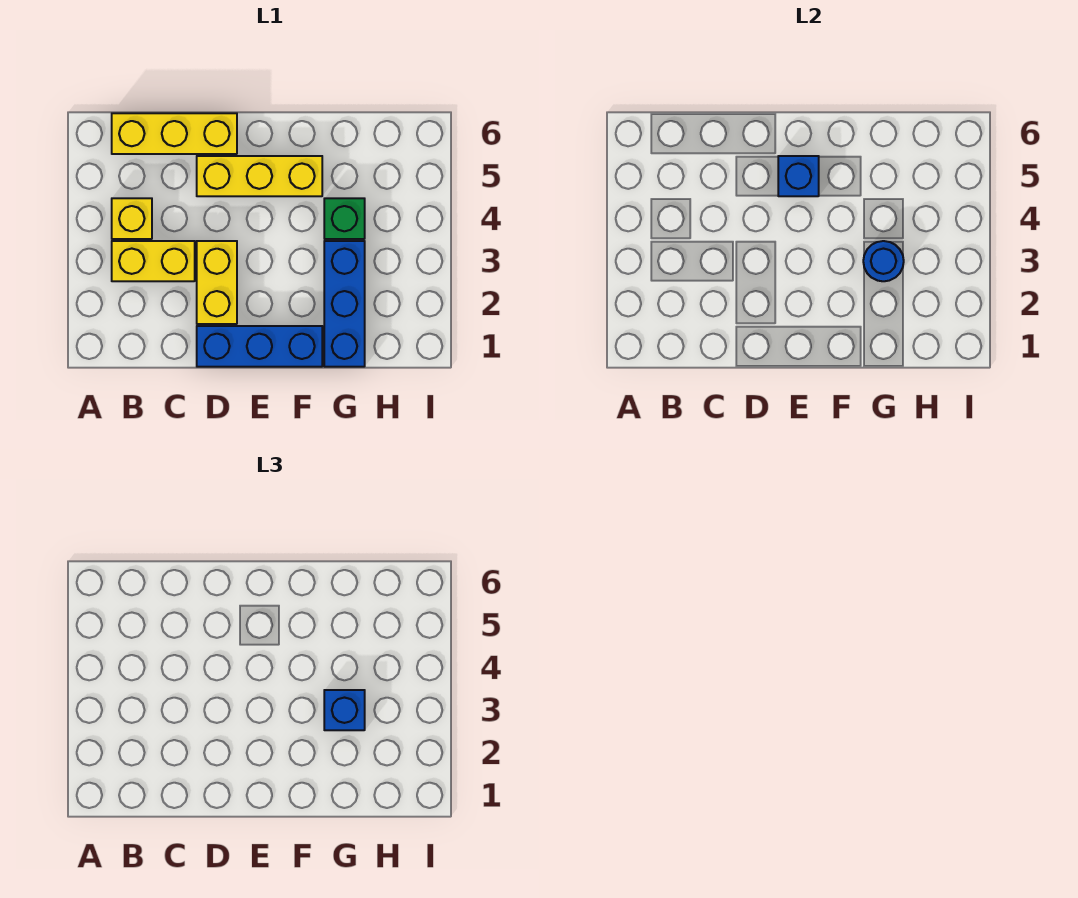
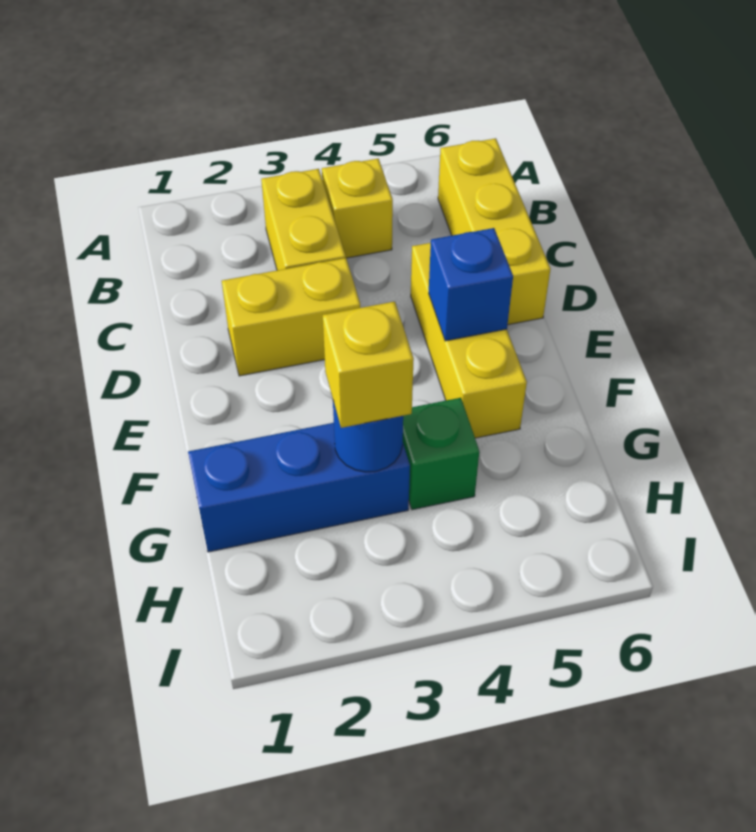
blue 1x3 brick [197,326,322,367] -> none
blue 1x1 brick [324,690,365,730] -> yellow 1x1 brick [323,302,414,428]

